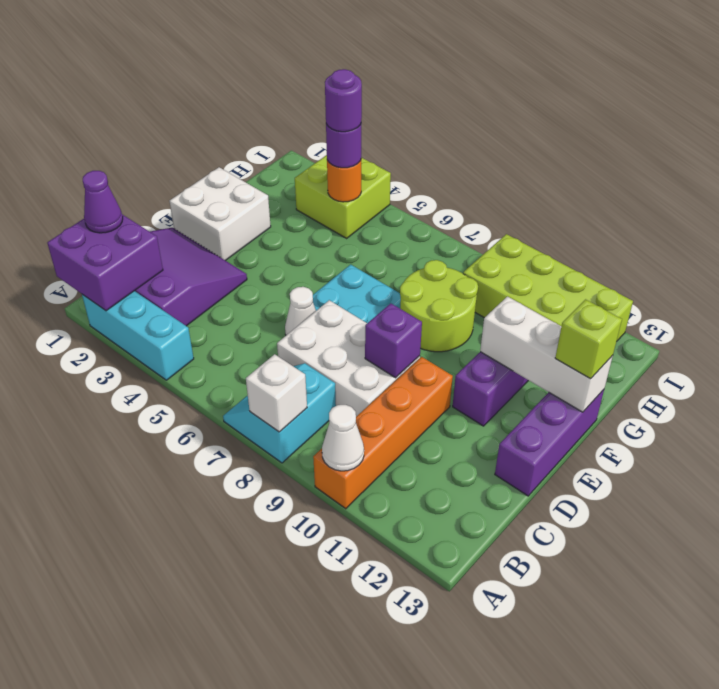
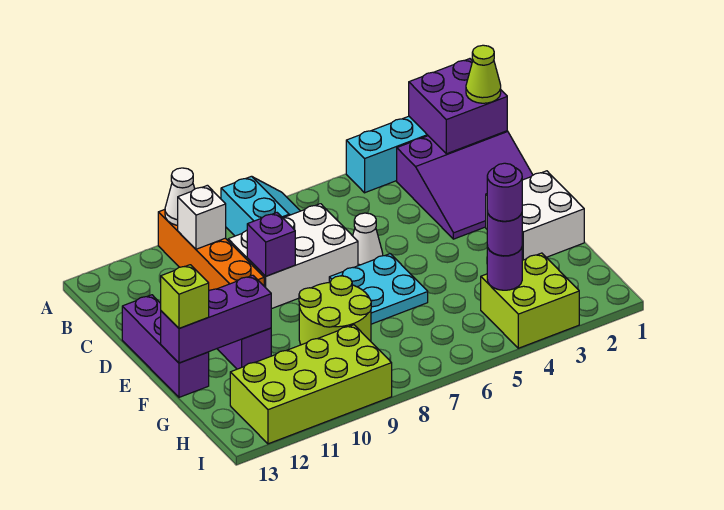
white 1x1 brick [246,354,307,432] -> white 1x1 brick moved to [178,185,226,249]
purple 1x1 cone [83,171,123,233] -> lime 1x1 cone [466,45,501,103]
white 1x3 brick [480,297,613,412] -> purple 1x3 brick [161,275,271,363]
orange 1x1 round brick [327,160,361,202] -> purple 1x1 round brick [487,246,522,290]

